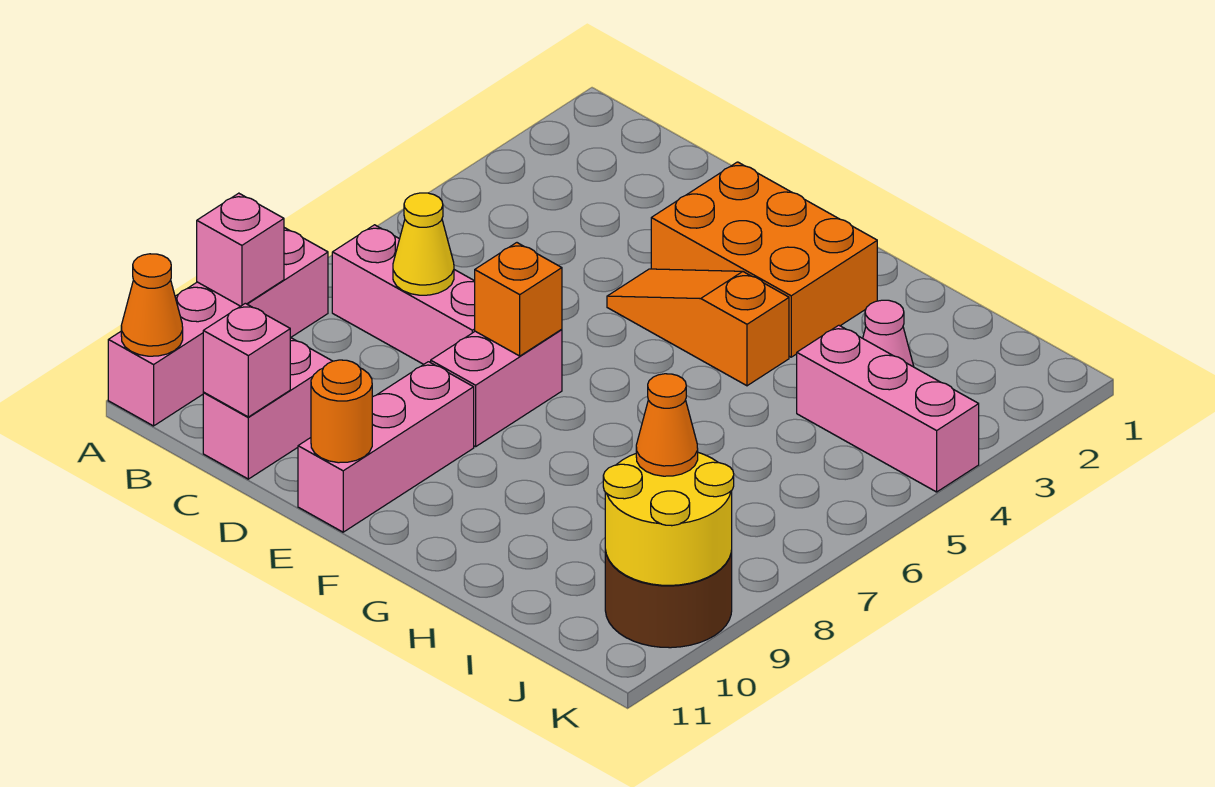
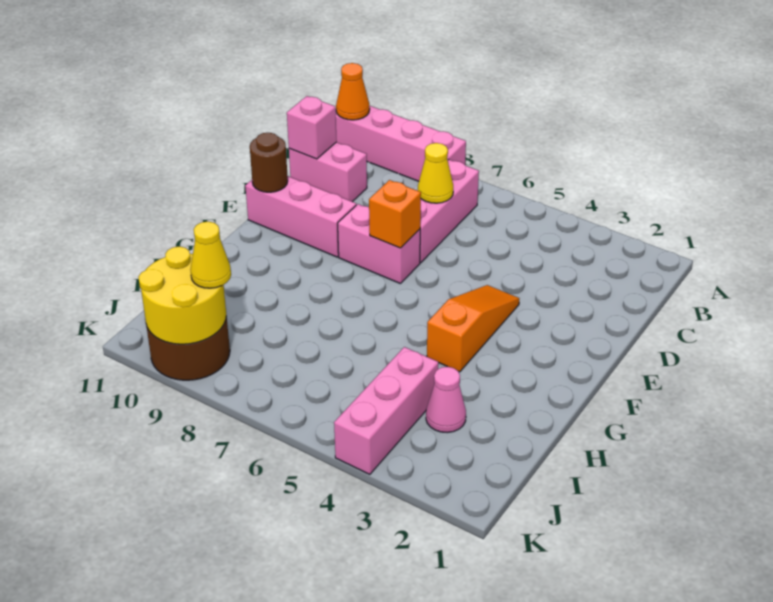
pink 1x1 brick [197,193,284,306] -> none
orange 2x3 brick [651,162,877,357] -> none
orange 1x1 round brick [311,360,372,463] -> brown 1x1 round brick [250,133,288,192]
orange 1x1 cone [636,374,698,476] -> yellow 1x1 cone [190,222,231,288]

